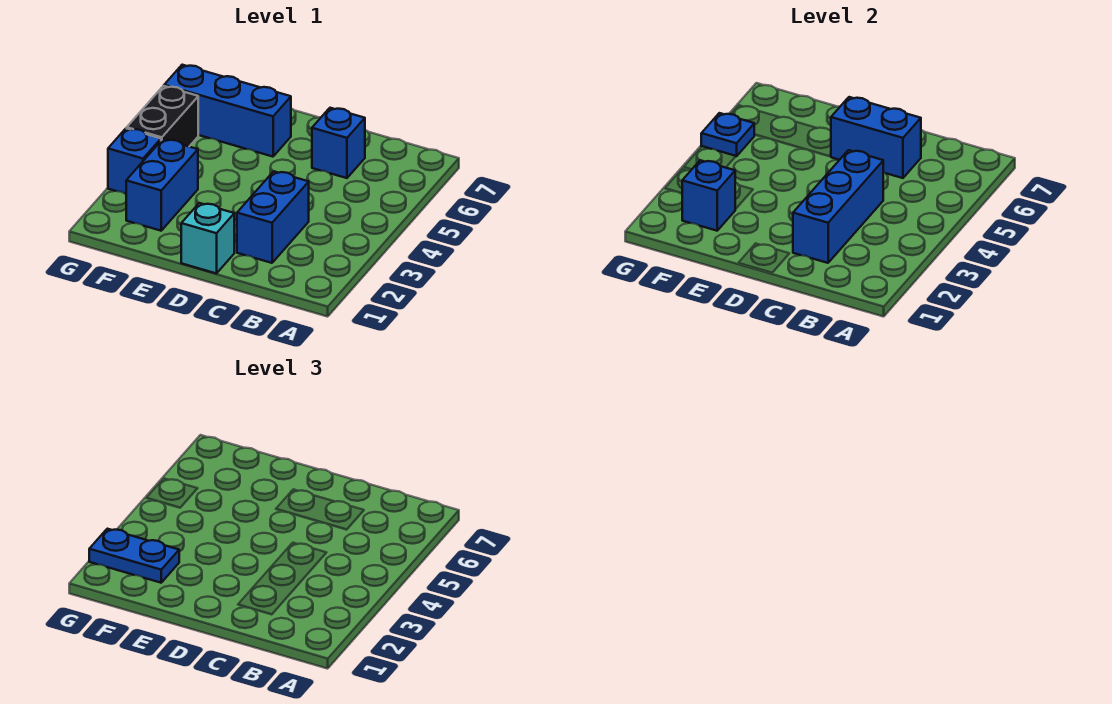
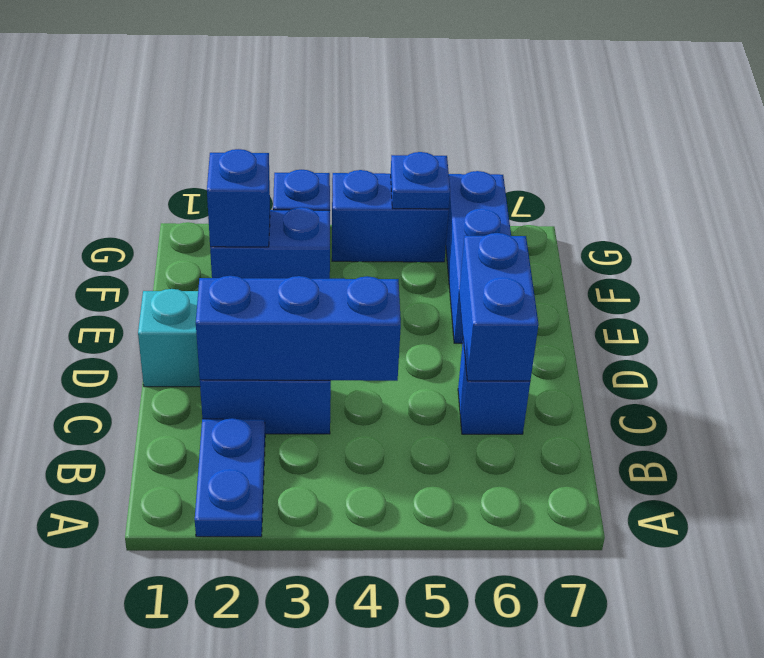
blue 1x2 plate [89,529,179,583] -> blue 1x2 plate moved to [195,418,265,537]
black 1x2 brick [127,86,198,146] -> blue 1x2 brick [332,170,449,262]

